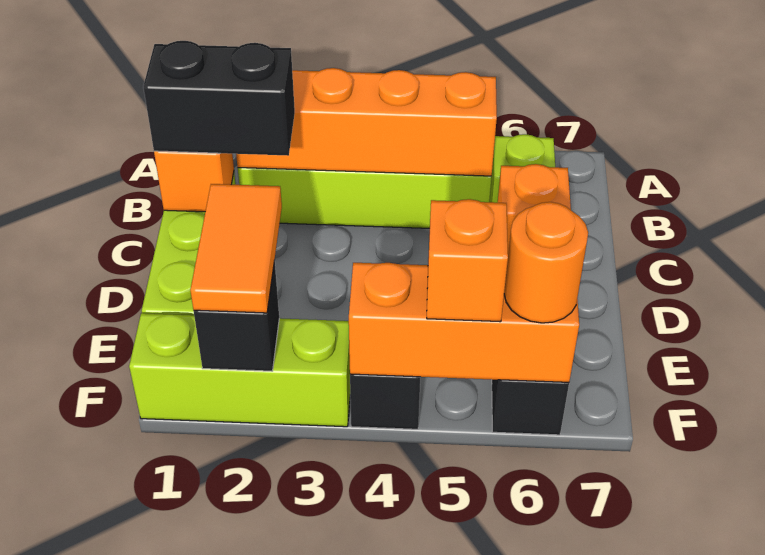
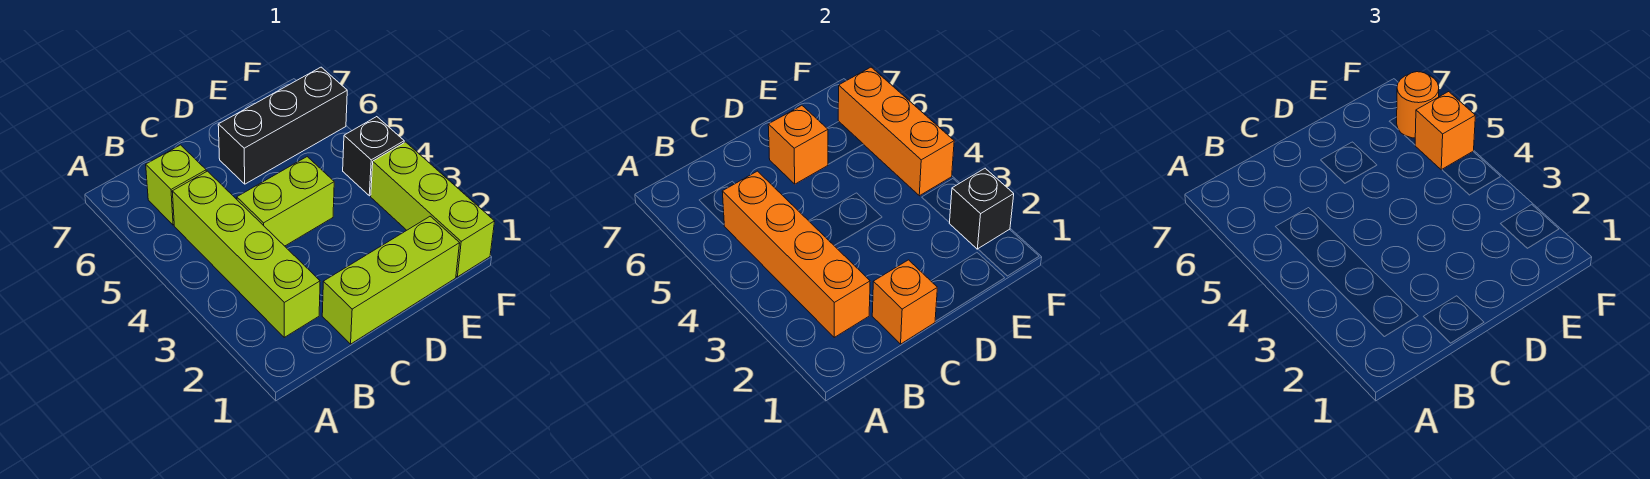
black 1x2 brick [143,41,295,156] -> none
none -> lime 1x2 brick [237,157,334,246]
orange 1x2 tile [190,184,282,313] -> none

